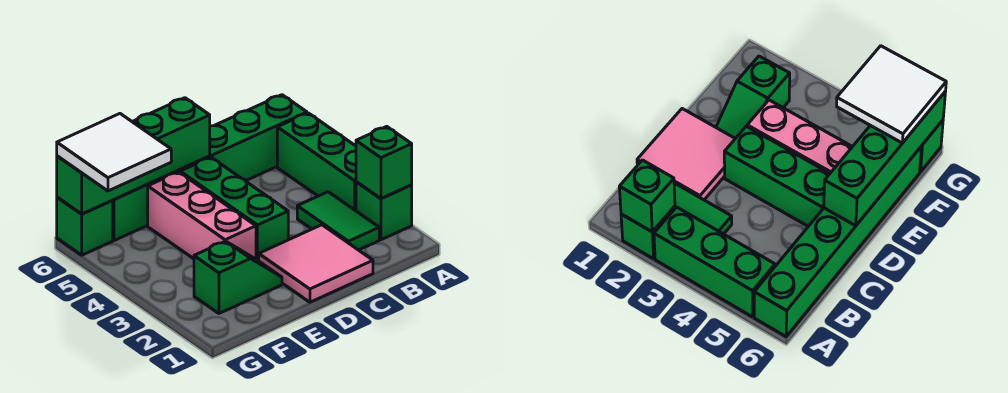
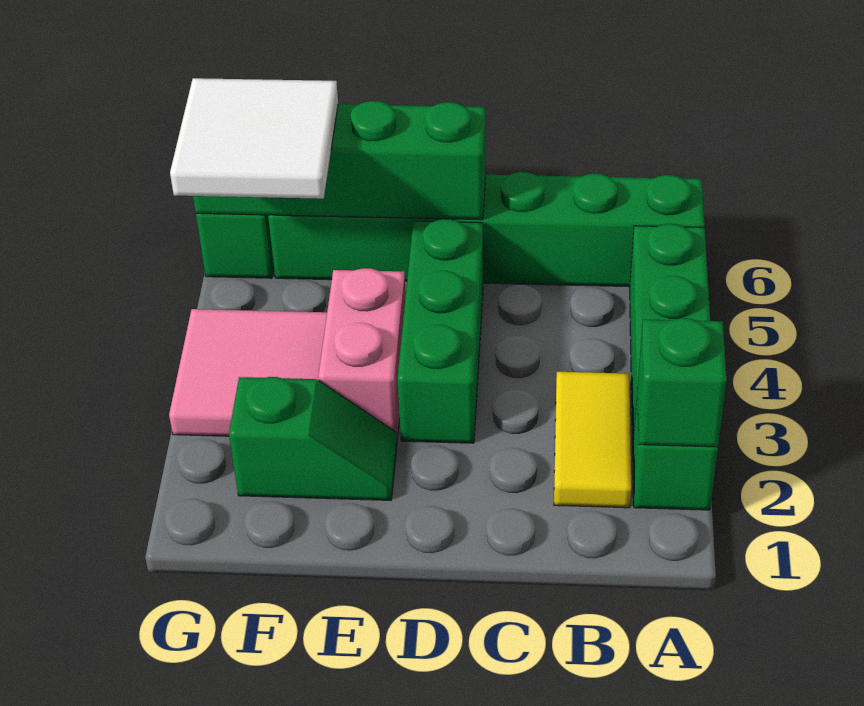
green 1x2 tile [297,192,379,250] -> yellow 1x2 tile [554,372,631,508]
pink 2x2 tile [259,225,373,302] -> pink 2x2 tile moved to [169,309,327,436]
pink 1x3 brick [148,172,256,259] -> pink 1x2 brick [318,268,406,439]

